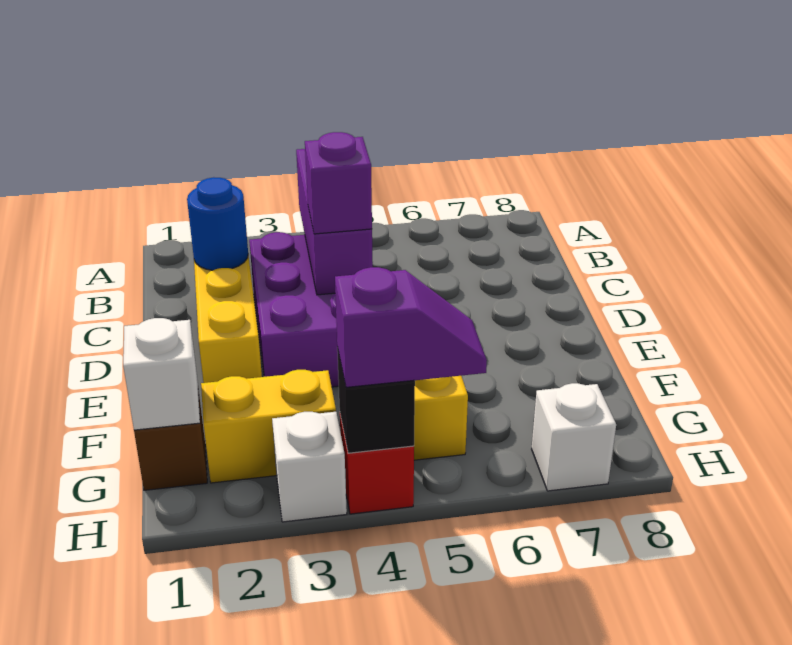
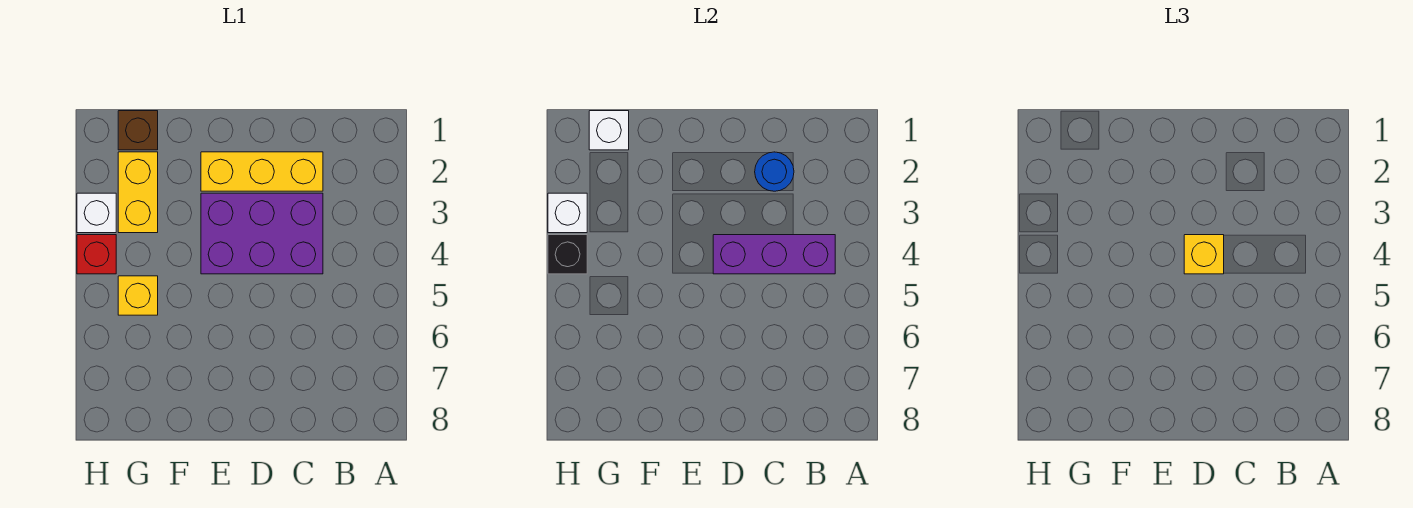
purple 1x1 brick [305,132,372,234] -> yellow 1x1 brick [1184,235,1224,274]
purple 1x2 slope [335,267,487,387] -> none
white 1x1 brick [532,383,616,491] -> white 1x1 brick moved to [548,193,587,233]

